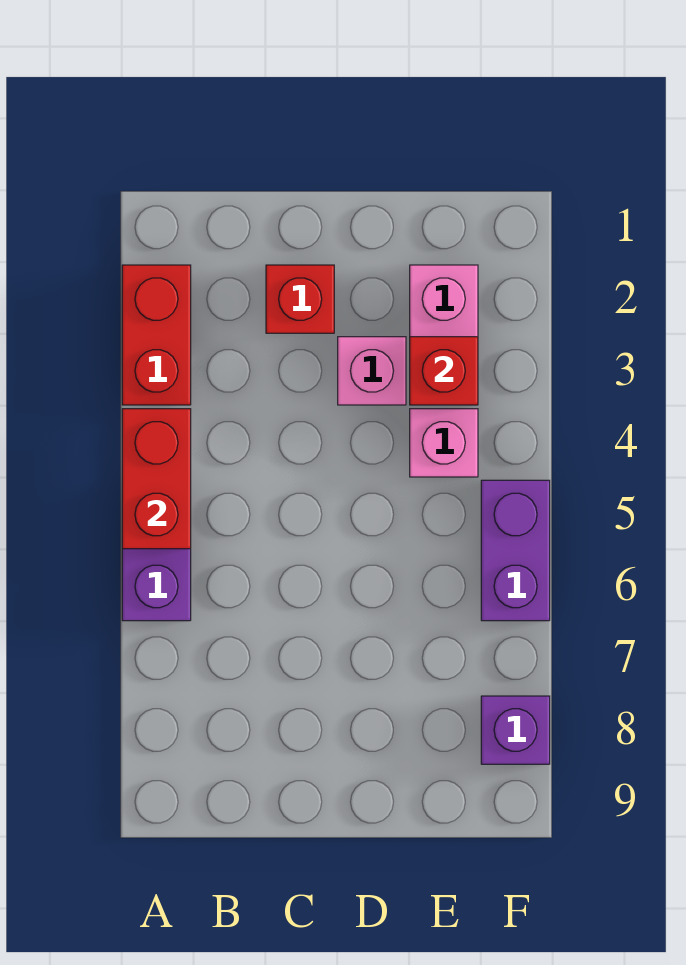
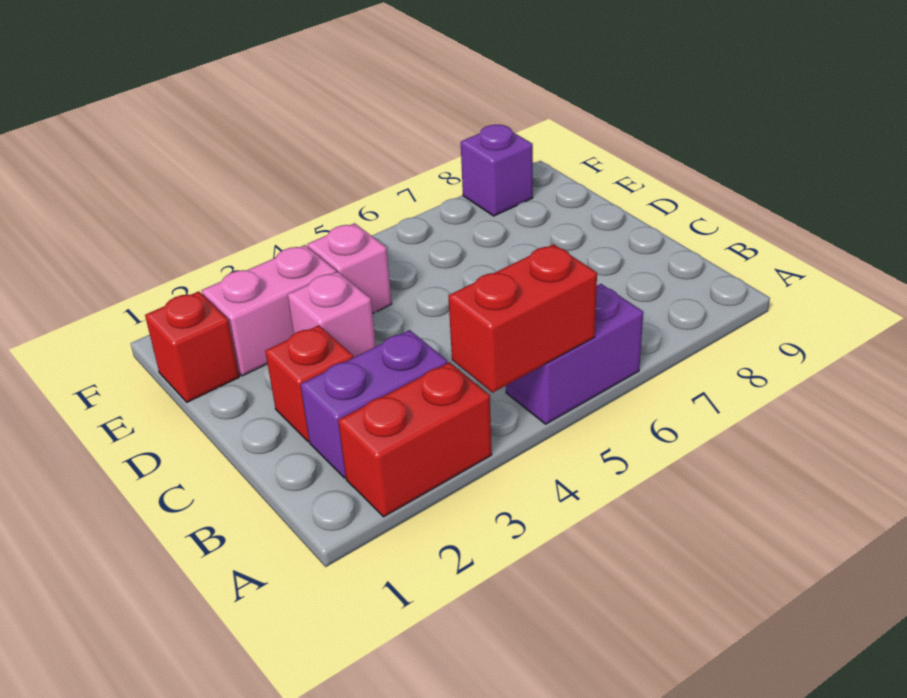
red 1x1 brick [410,337,478,405] -> red 1x1 brick moved to [145,291,239,402]
purple 1x2 brick [481,480,550,621] -> purple 1x2 brick moved to [301,330,448,478]

